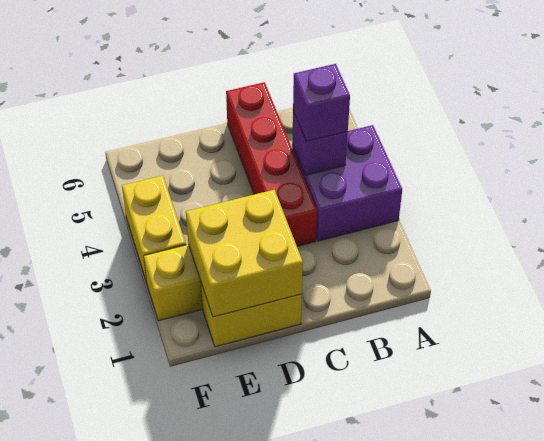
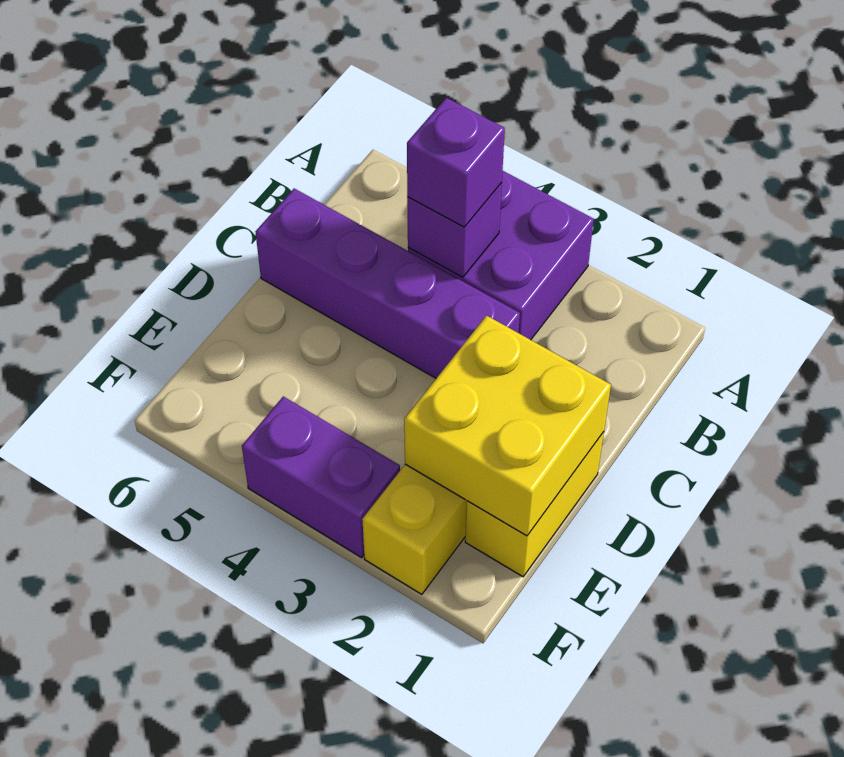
red 1x4 brick [226,82,317,246] -> purple 1x4 brick [256,189,520,378]
yellow 1x2 brick [122,176,186,283] -> purple 1x2 brick [242,396,400,558]

